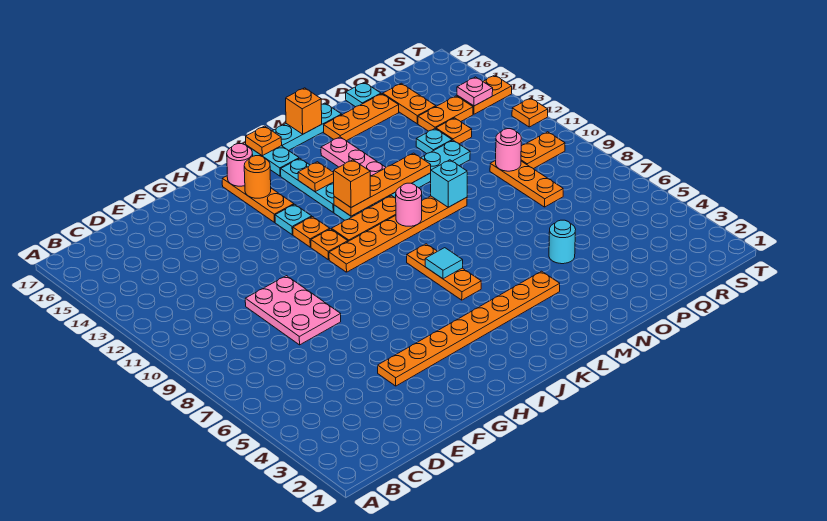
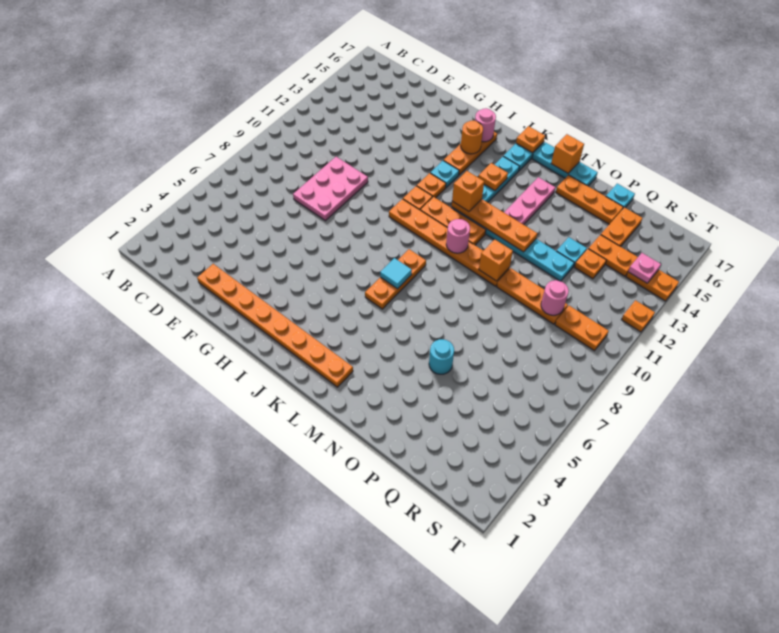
orange 1x8 plate [378,271,560,386] -> orange 1x8 plate moved to [197,264,353,387]
cyan 1x1 brick [431,160,467,207] -> orange 1x1 brick [479,239,513,281]
orange 1x3 plate [490,160,563,207] -> orange 1x3 plate turned to [497,268,568,324]

